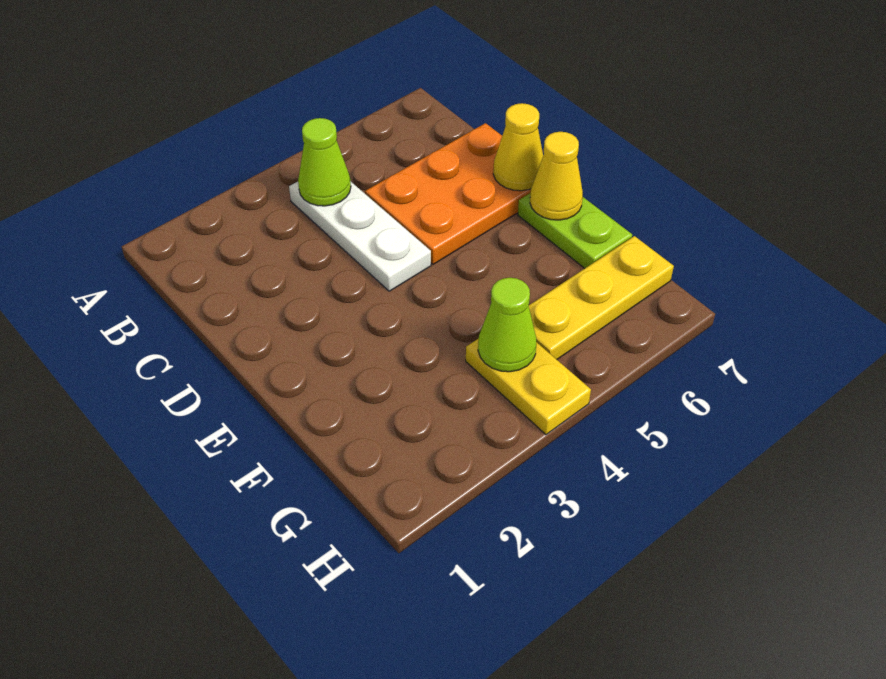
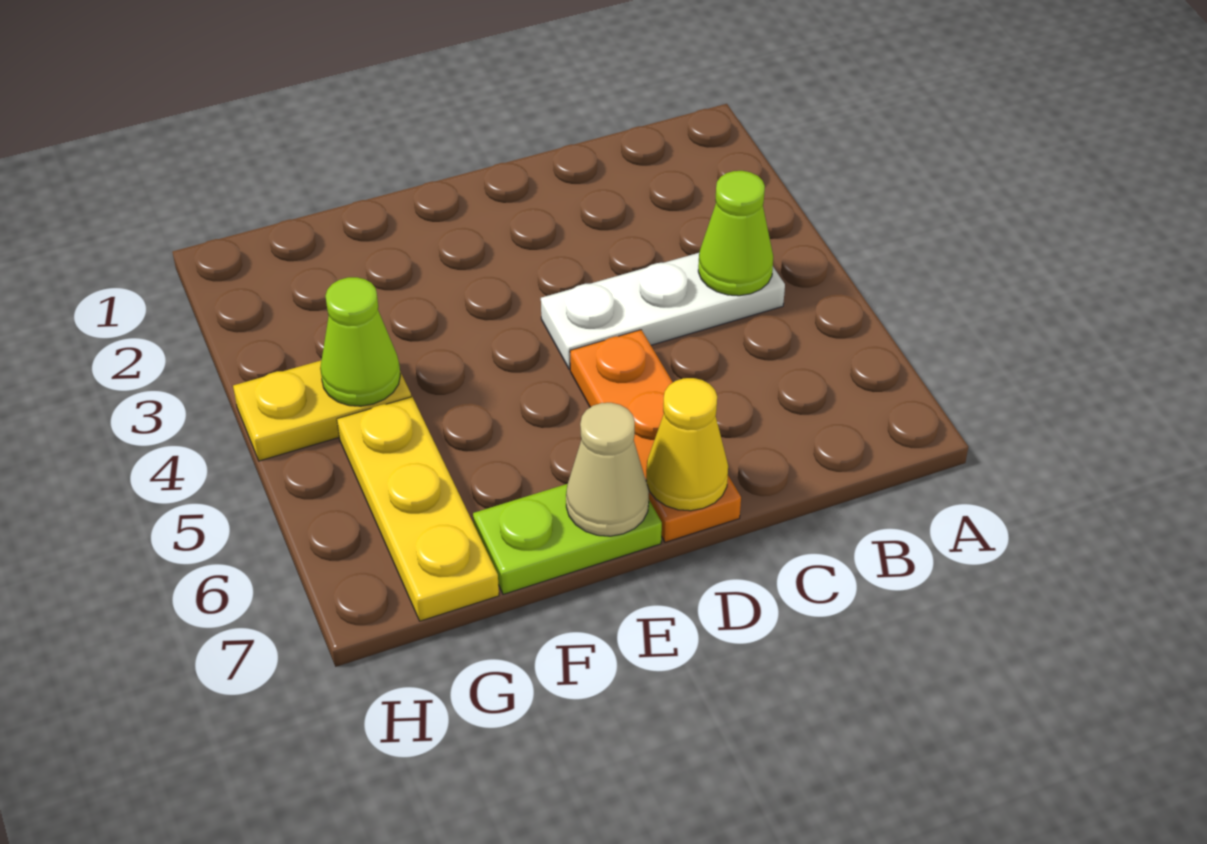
orange 2x3 plate [365,123,531,264] -> orange 1x3 plate [570,330,741,542]
yellow 1x1 cone [530,132,583,220] -> tan 1x1 cone [566,403,649,536]

